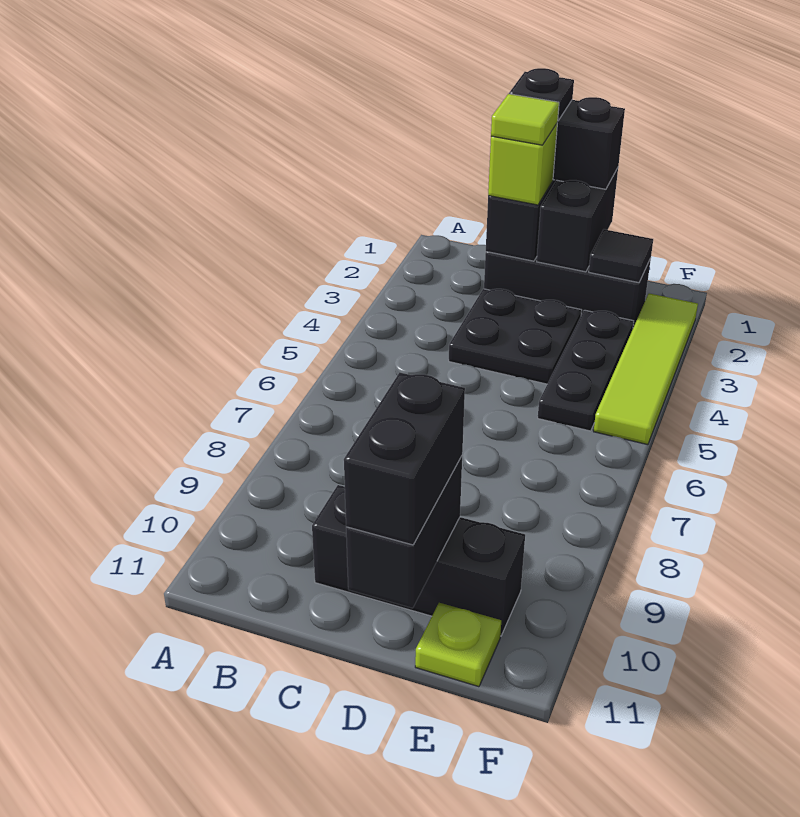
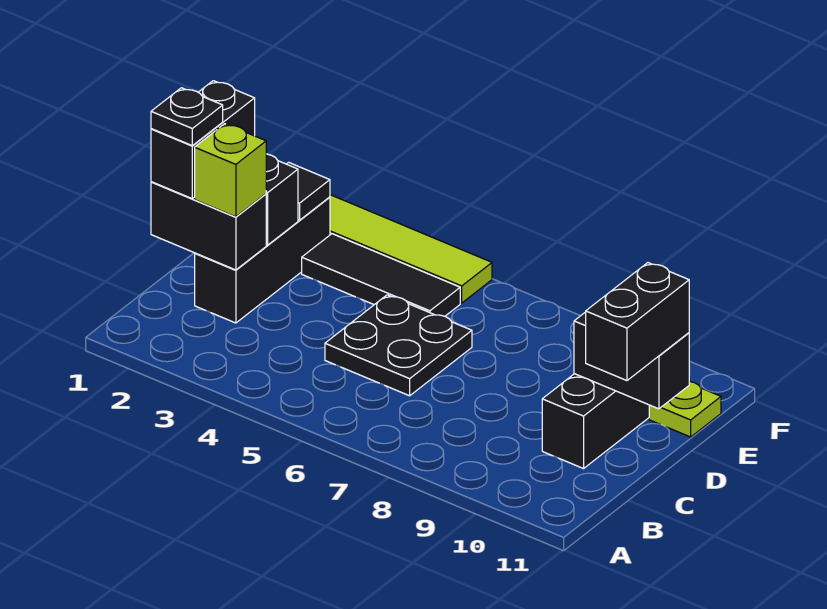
lime 1x1 tile [491,94,559,145] -> none
black 2x2 plate [449,289,582,384] -> black 2x2 plate moved to [325,295,472,396]
black 1x2 brick [344,373,465,545] -> black 1x2 brick turned to [586,263,689,381]
black 1x3 plate [538,310,634,431] -> black 1x3 tile [302,234,460,316]

